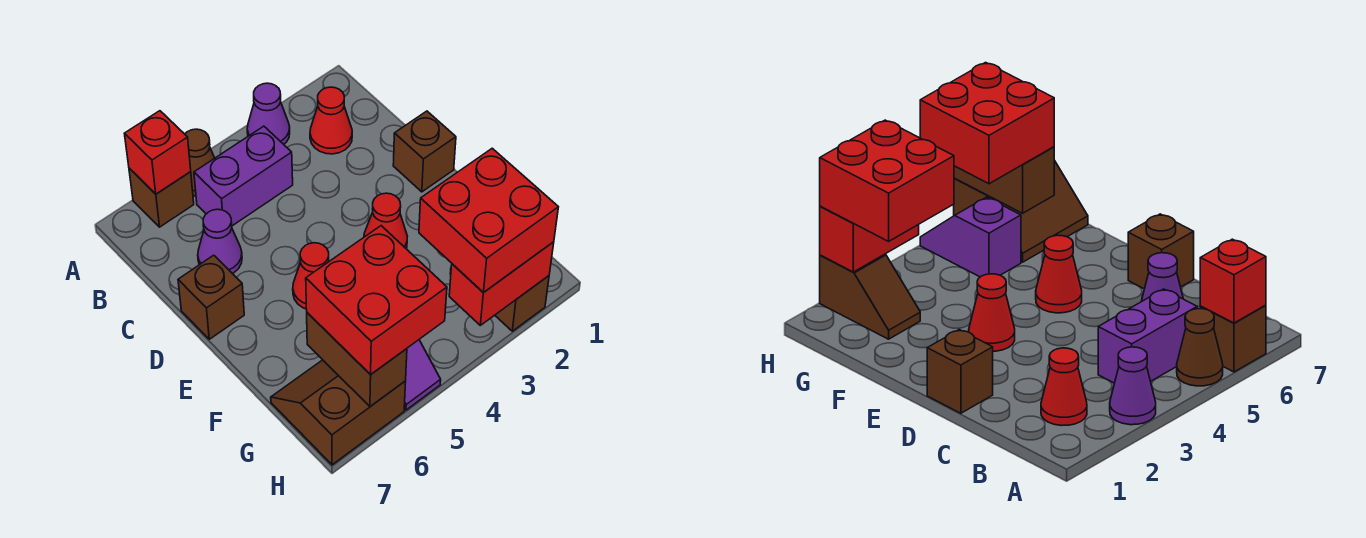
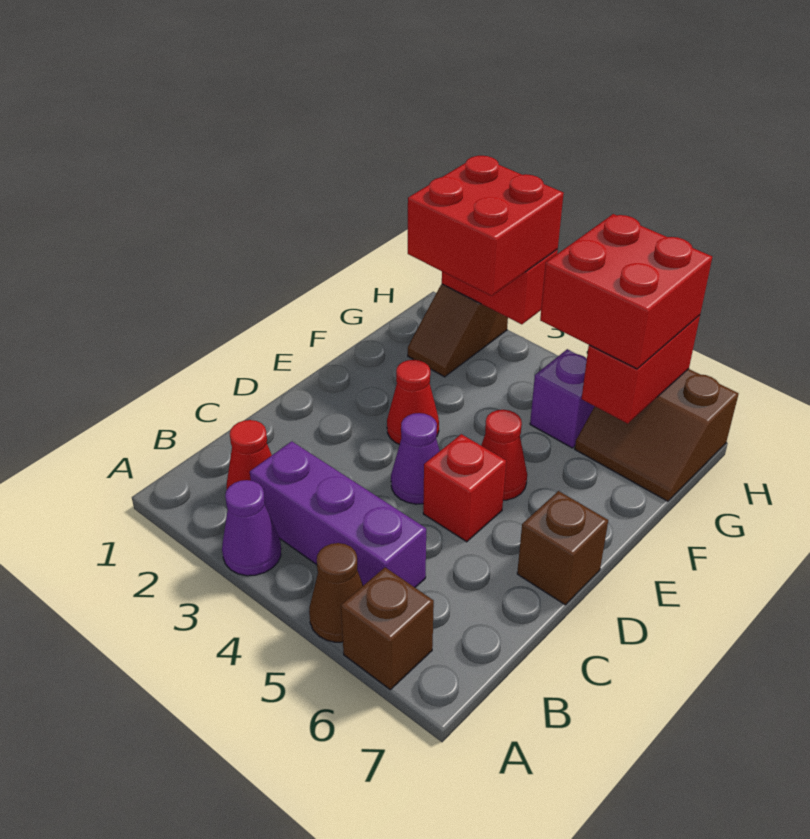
red 1x1 brick [124,111,191,194] -> red 1x1 brick moved to [423,434,506,542]
purple 1x2 brick [194,126,293,226] -> purple 1x3 brick [250,441,426,587]
purple 1x1 cone [198,209,242,274] -> purple 1x1 cone moved to [391,413,440,504]
brown 1x1 brick [393,111,456,192] -> none
brown 1x2 brick [307,313,407,406] -> red 1x2 brick [581,315,700,424]

